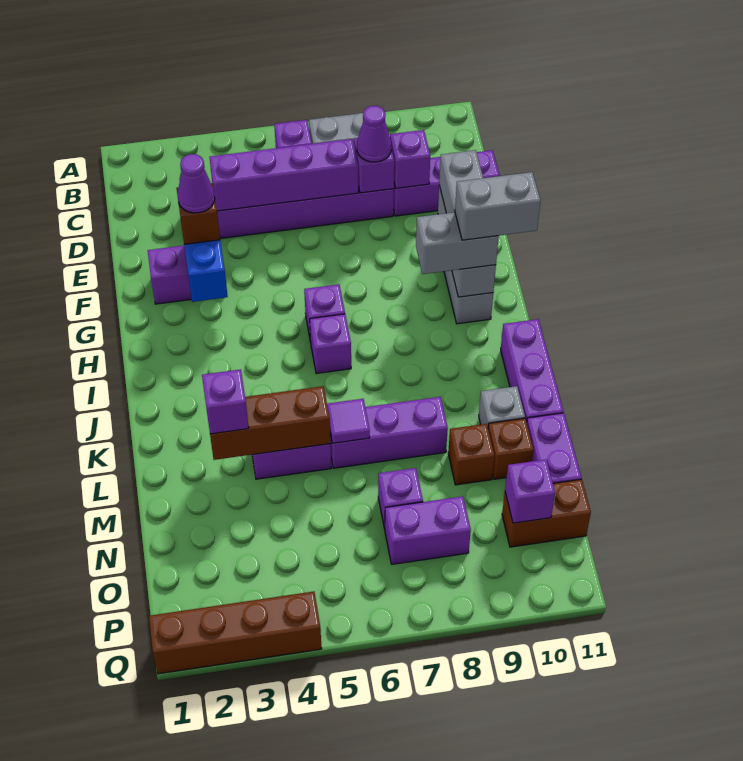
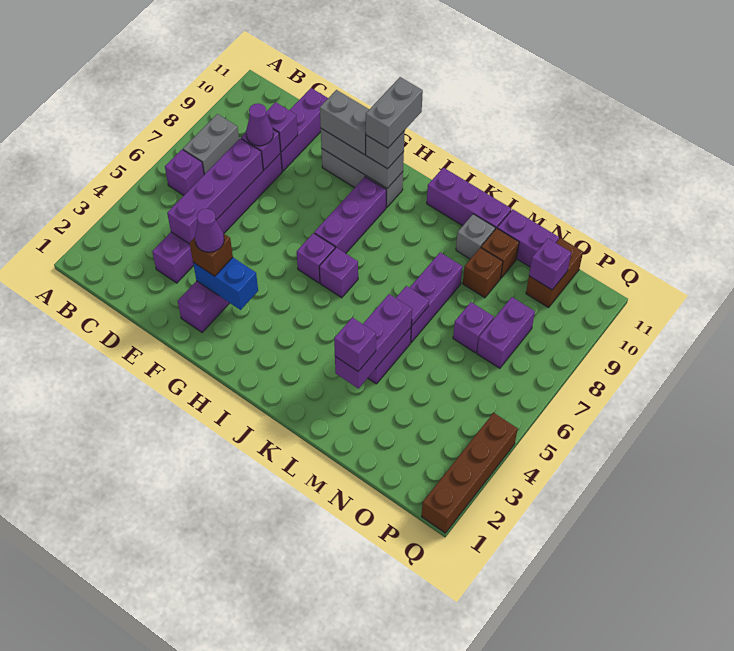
none -> purple 1x3 brick [314,177,386,253]
grey 1x2 brick [416,212,499,274] -> grey 1x1 brick [366,131,405,169]
brown 1x3 brick [210,386,330,460] -> purple 1x3 brick [335,294,412,388]

